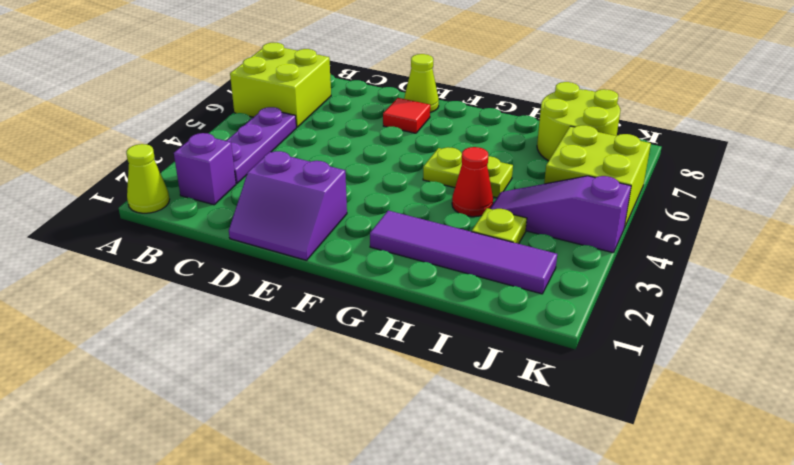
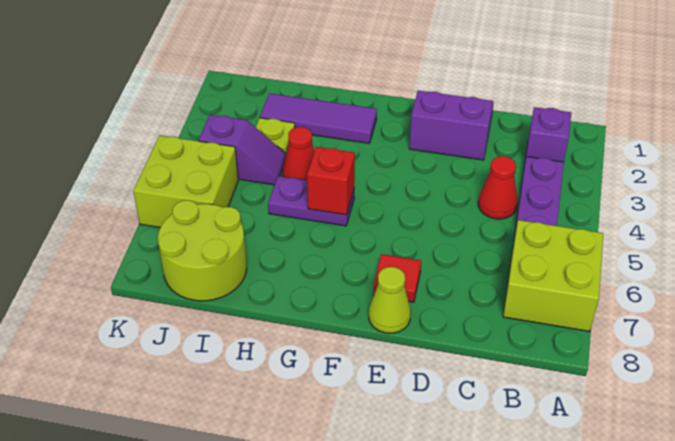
lime 1x1 cone [126,144,170,213] -> none
none -> red 1x1 cone [478,156,517,219]
purple 1x4 tile [370,210,557,294] -> purple 1x3 tile [260,93,377,143]
lime 1x2 plate [423,147,513,198] -> purple 1x2 plate [268,176,354,226]
none -> red 1x1 brick [307,147,355,215]
purple 1x3 slope [490,176,631,253] -> purple 1x2 slope [199,115,286,185]

